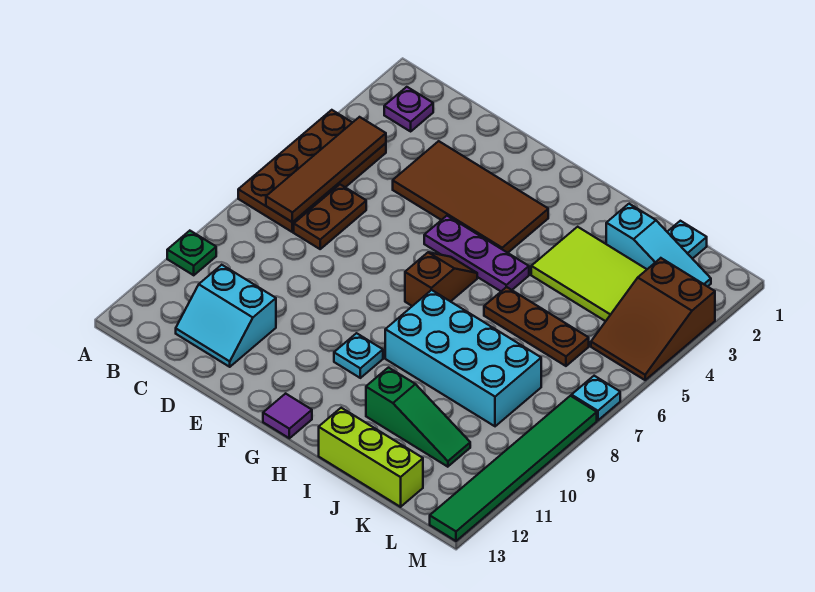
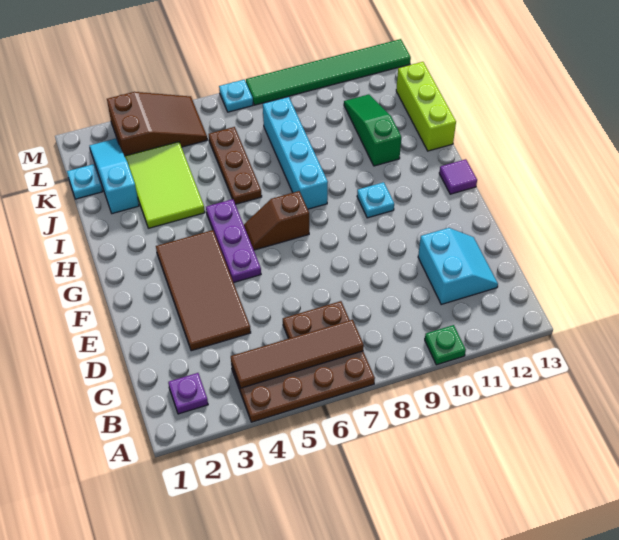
cyan 2x4 brick [385,290,541,426] -> cyan 1x4 brick [263,97,328,209]

